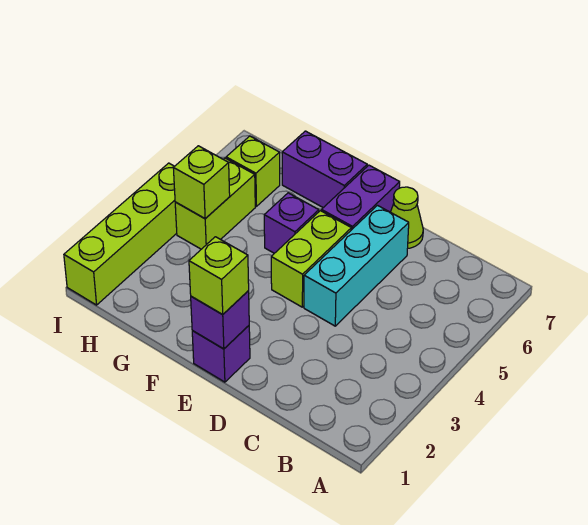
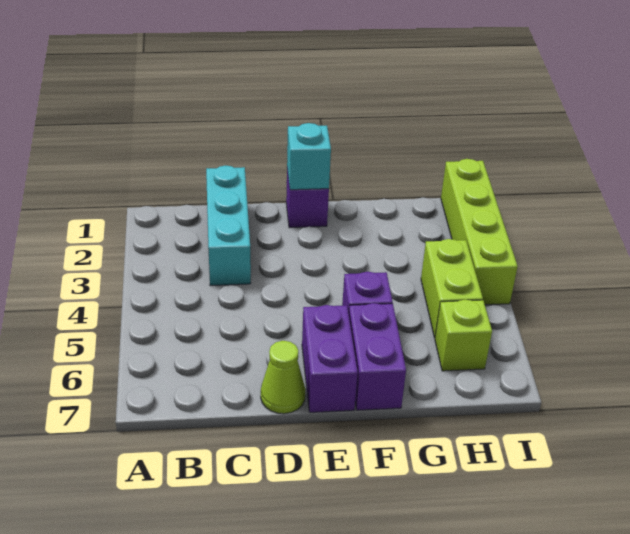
cyan 1x3 brick [304,205,409,326] -> cyan 1x3 brick moved to [206,165,251,286]
purple 1x1 brick [191,291,249,349] -> cyan 1x1 brick [287,123,331,190]
lime 1x1 brick [189,237,249,315] -> none
lime 1x2 brick [271,211,351,307] -> none
purple 1x2 brick [282,131,367,208] -> purple 1x2 brick turned to [349,303,406,410]
lime 1x1 brick [173,146,230,218] -> none

